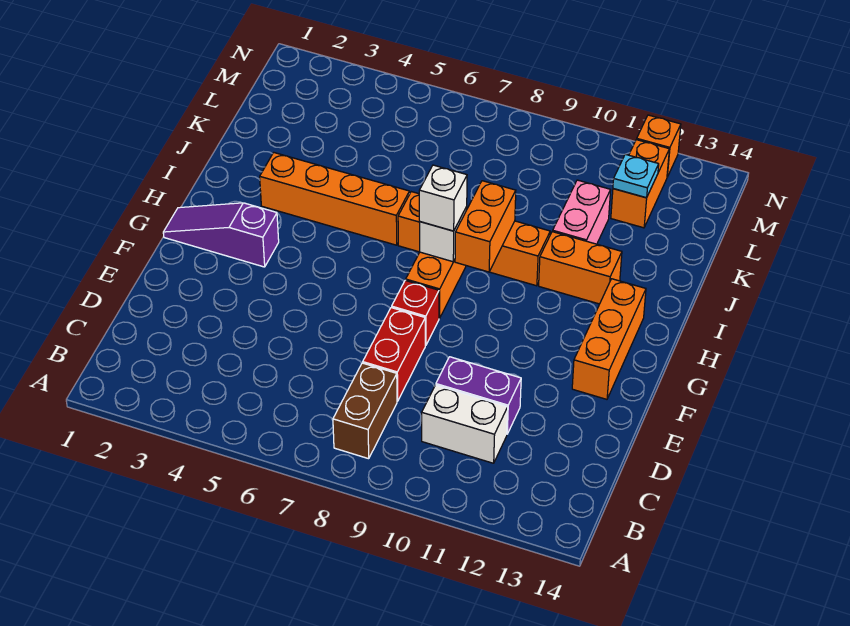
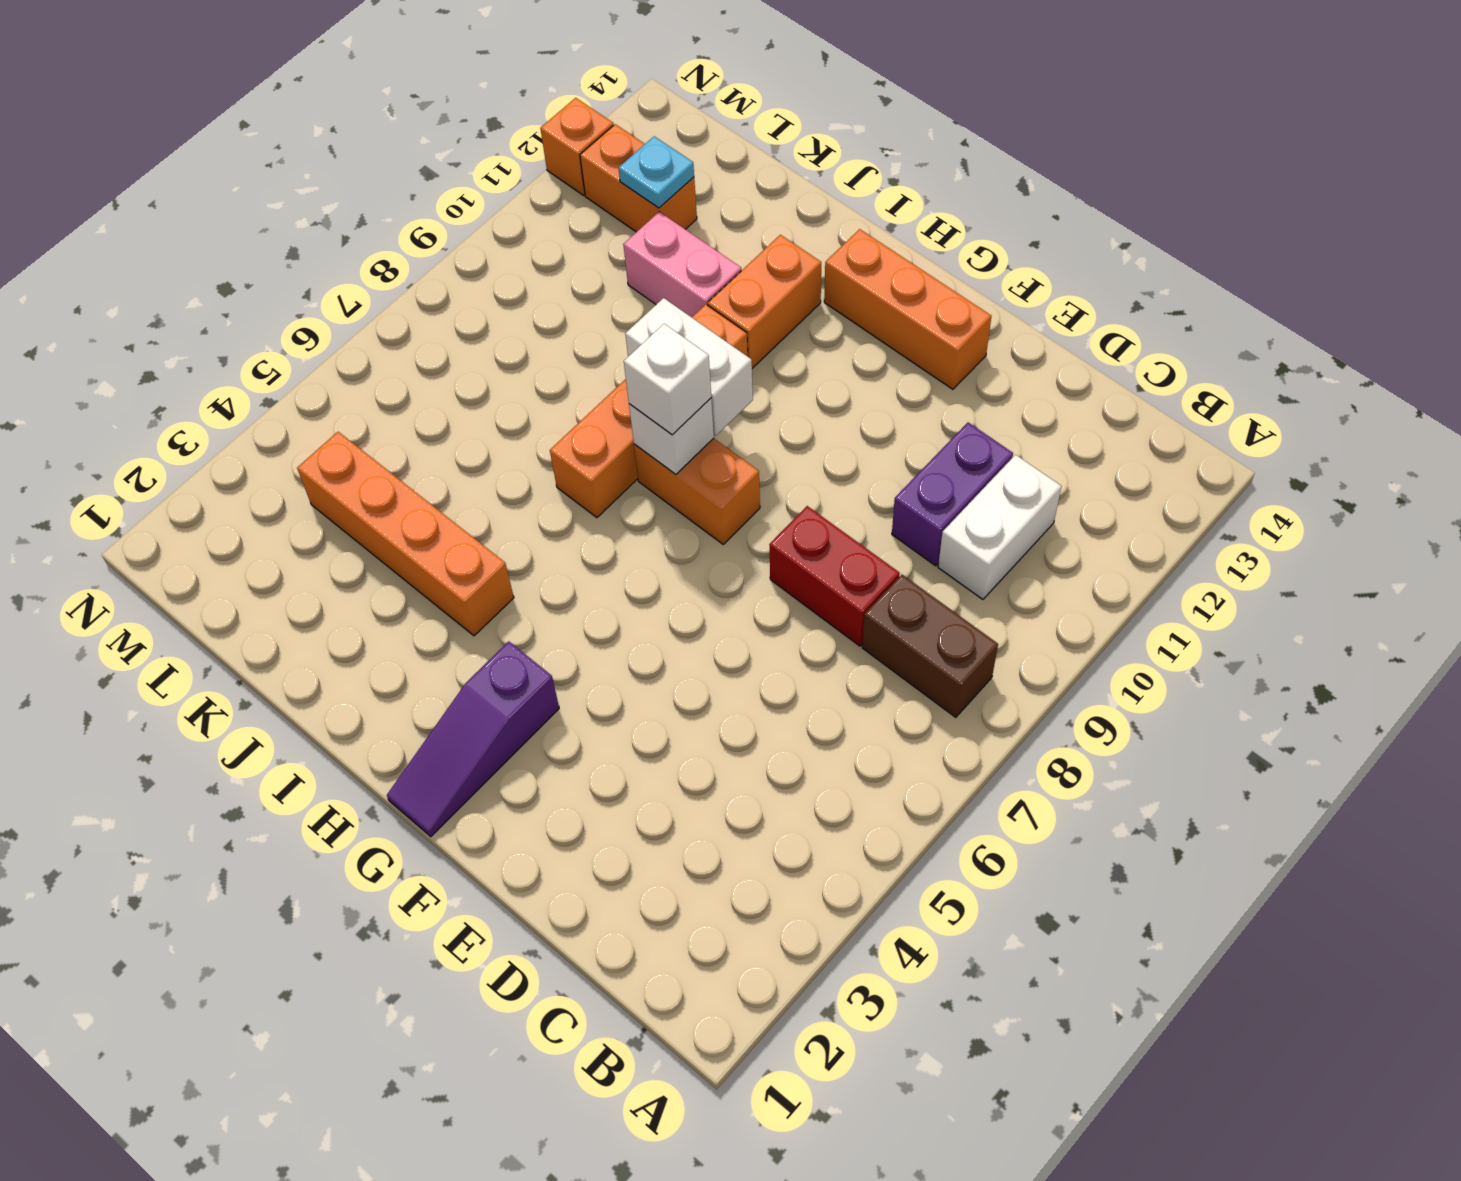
red 1x1 brick [392,280,439,346] -> none
orange 1x2 brick [455,181,516,272] -> white 1x2 brick [625,298,753,436]
orange 1x4 brick [260,153,410,245] -> orange 1x4 brick turned to [297,432,514,636]

